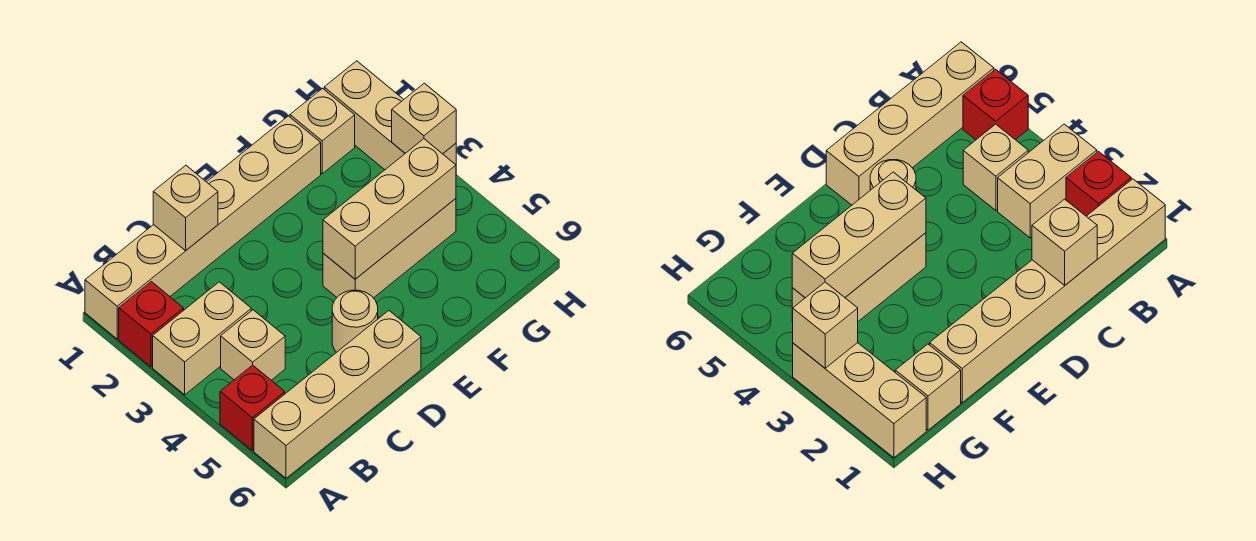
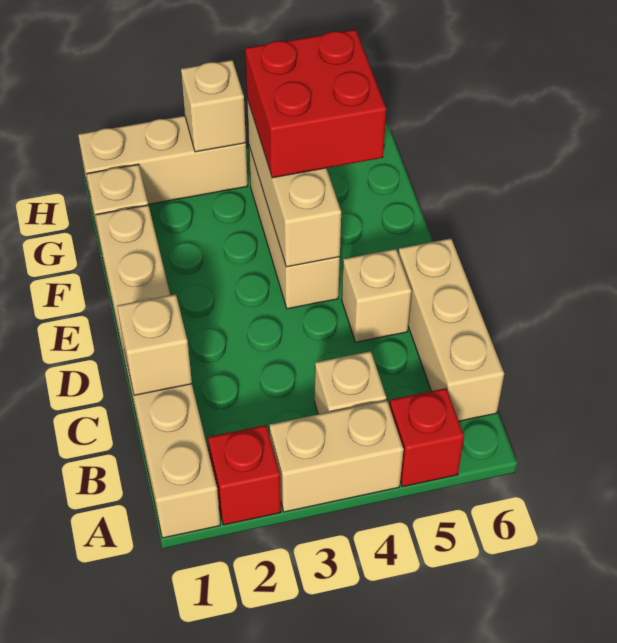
tan 1x2 brick [153,282,251,395] -> tan 1x2 brick turned to [269,400,404,512]
tan 1x4 brick [254,311,421,478] -> tan 1x3 brick [398,238,504,421]
tan 1x1 round brick [332,290,378,352] -> tan 1x1 brick [342,249,411,342]
none -> red 2x2 brick [245,29,386,178]

